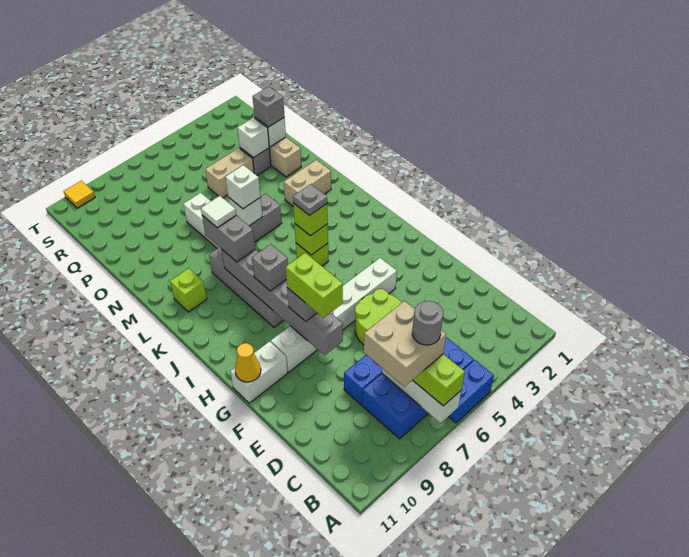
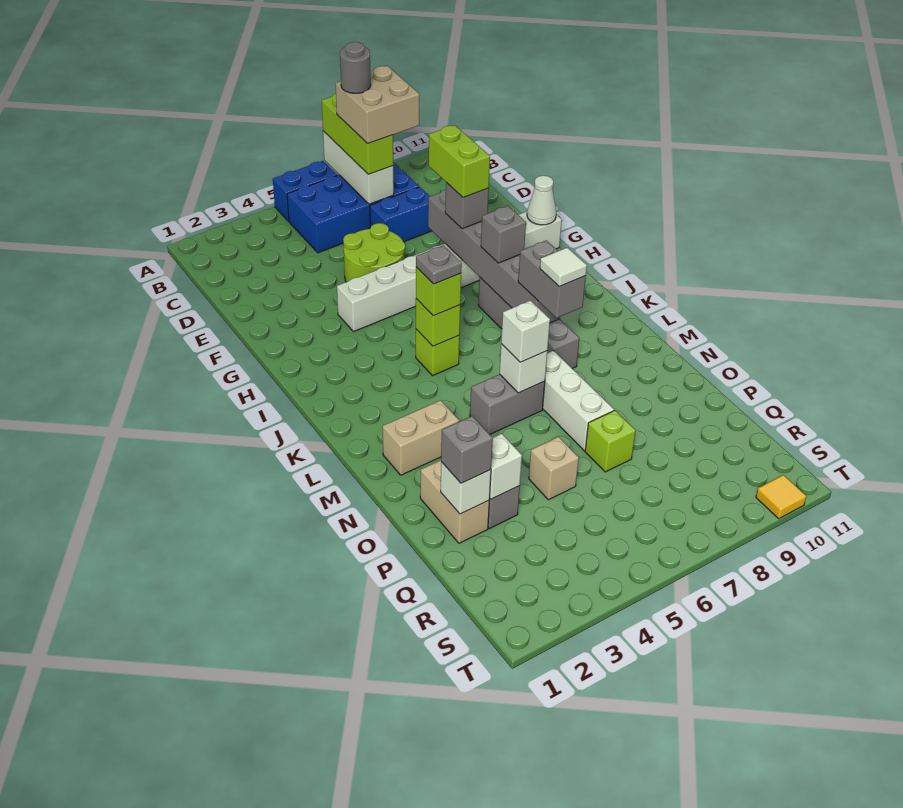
yellow 1x1 cone [235,343,261,382] -> white 1x1 cone [527,176,556,225]
lime 1x1 brick [170,268,207,312] -> lime 1x1 brick moved to [585,410,636,472]
tan 1x2 brick [205,148,254,198] -> tan 1x1 brick [529,437,579,500]

